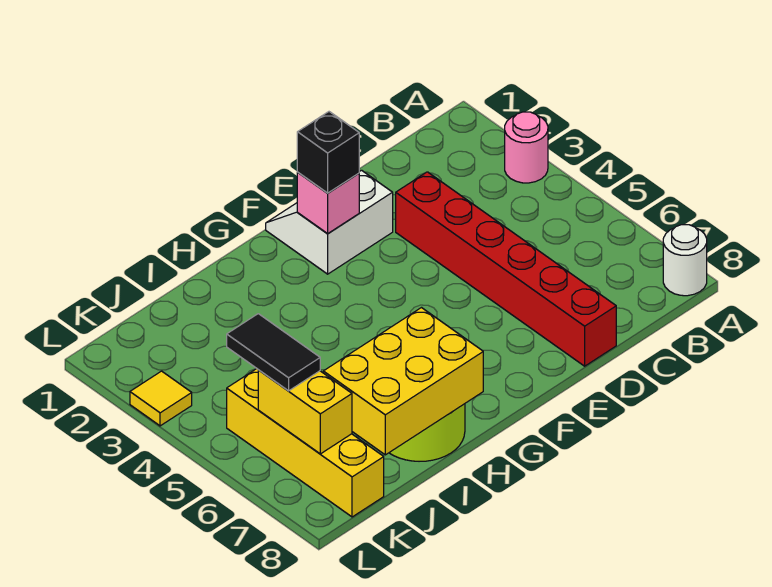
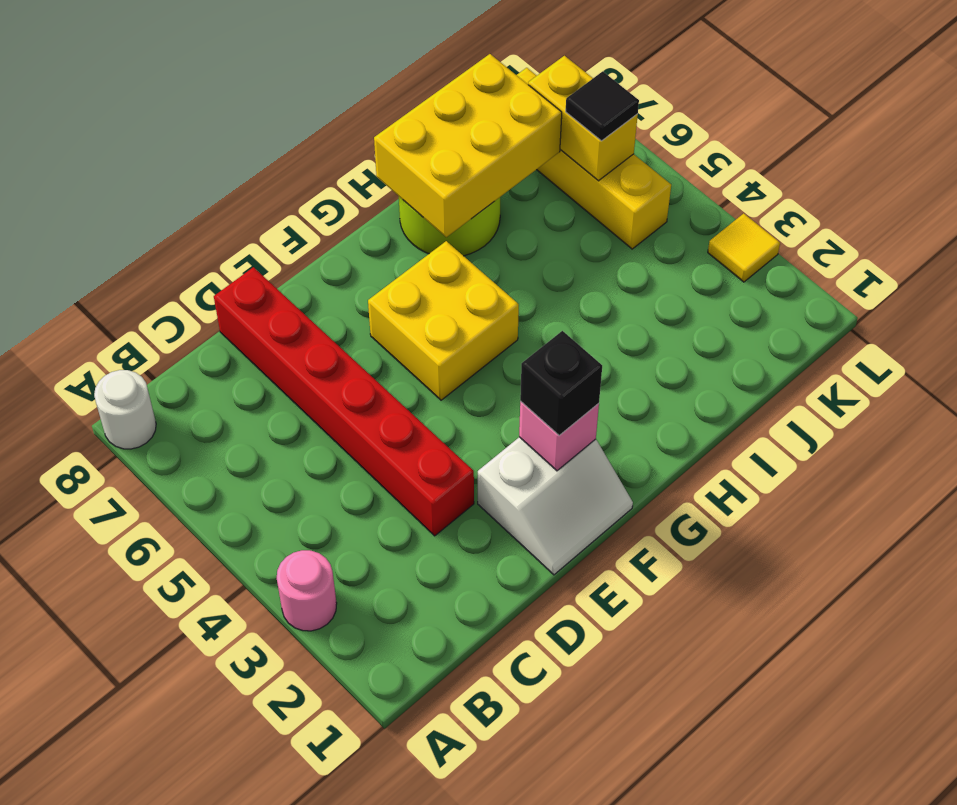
none -> yellow 2x2 brick [368,241,519,400]
black 1x2 tile [227,314,320,391] -> black 1x1 tile [566,71,639,141]

